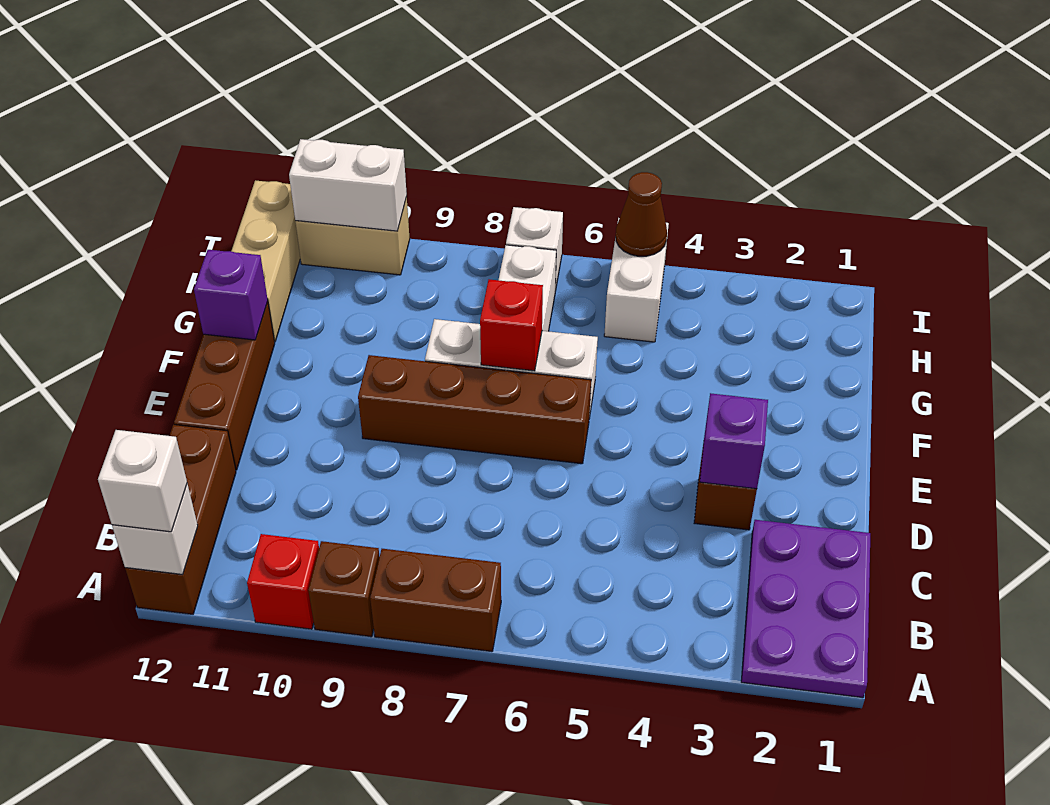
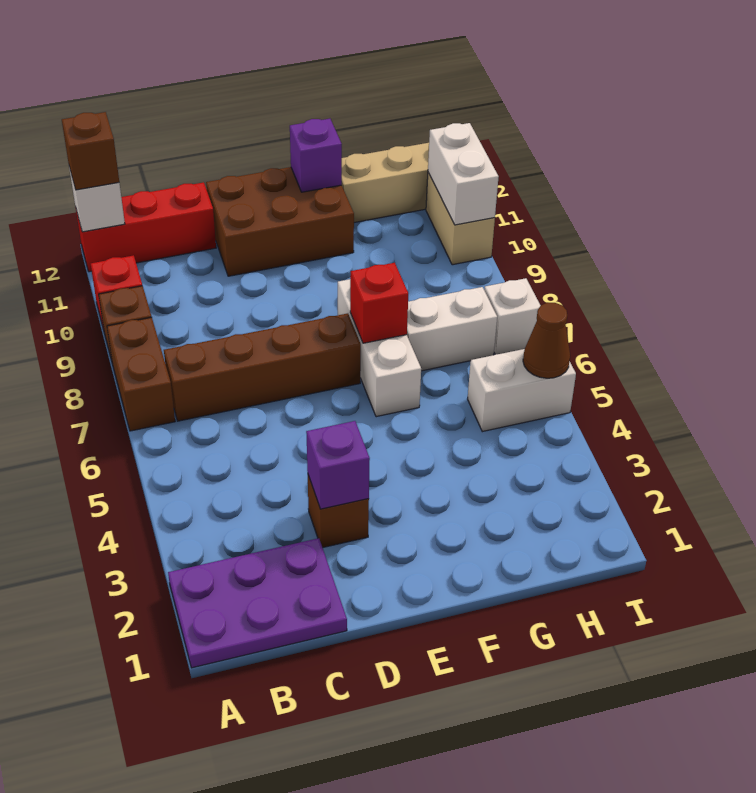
brown 1x3 brick [125,425,236,614] -> red 1x3 brick [76,182,216,272]
white 1x1 brick [98,430,187,532] -> brown 1x1 brick [62,112,119,190]
brown 1x3 brick [174,302,275,470] -> brown 2x3 brick [206,167,354,276]
brown 1x4 brick [358,355,591,464] -> brown 1x4 brick turned to [164,313,361,421]

